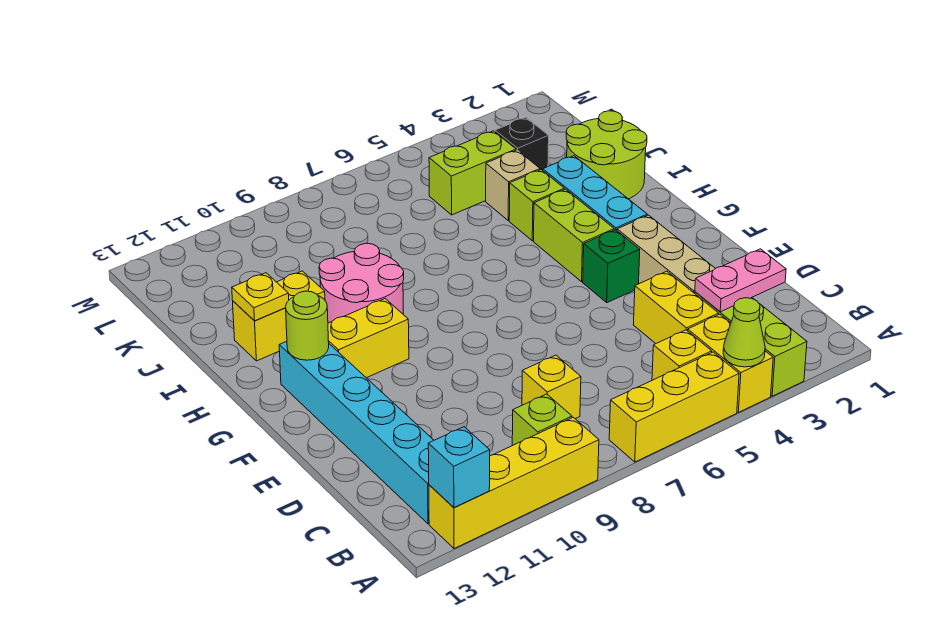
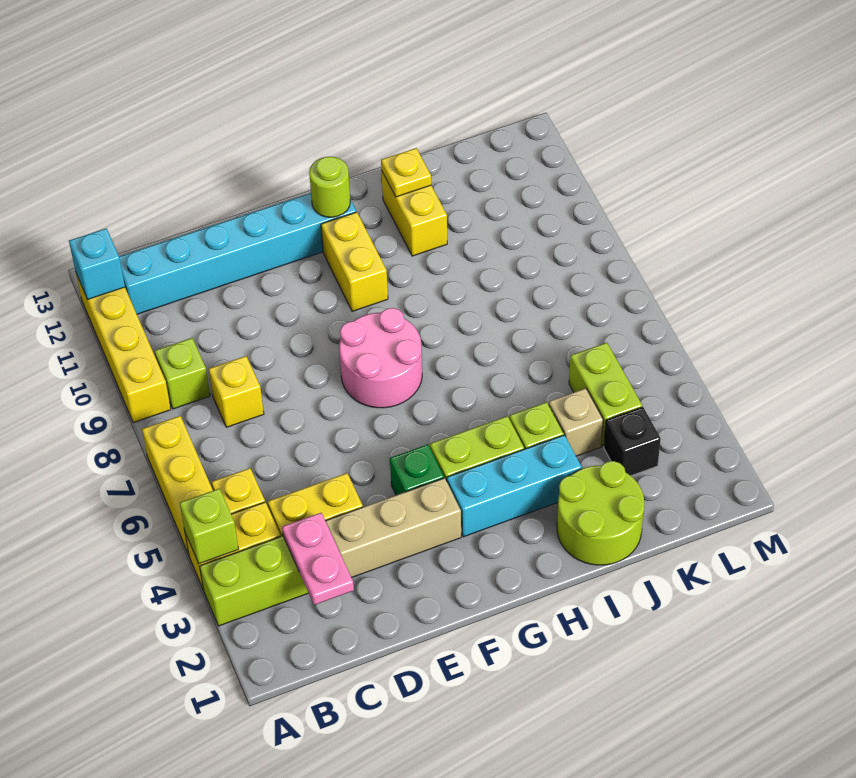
lime 1x1 cone [723,298,765,367] -> lime 1x1 brick [180,488,239,564]
pink 2x2 round brick [319,243,404,323] -> pink 2x2 round brick moved to [339,308,422,408]

